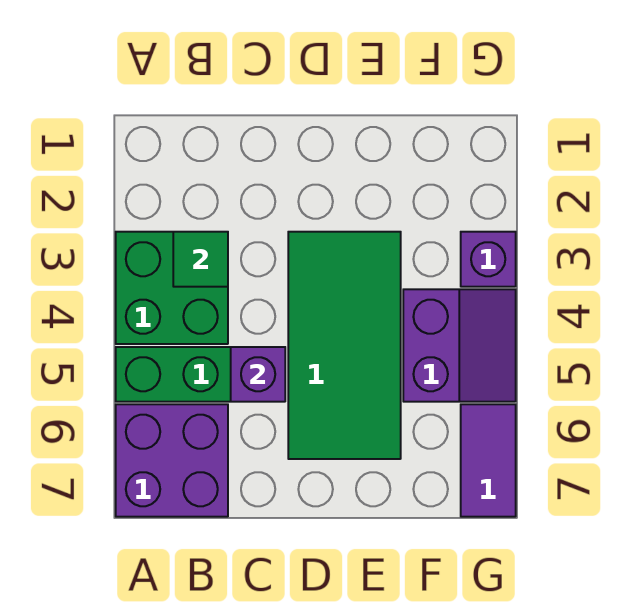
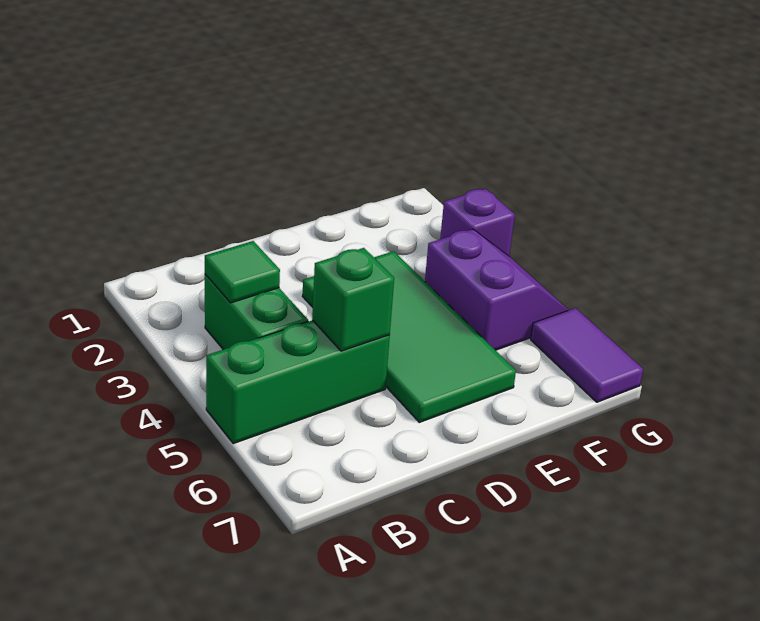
green 2x2 brick [116,232,228,344] -> green 1x2 brick [205,274,308,350]
purple 2x2 brick [116,404,228,517] -> none
purple 1x1 brick [231,347,285,402] -> green 1x1 brick [312,248,394,351]

